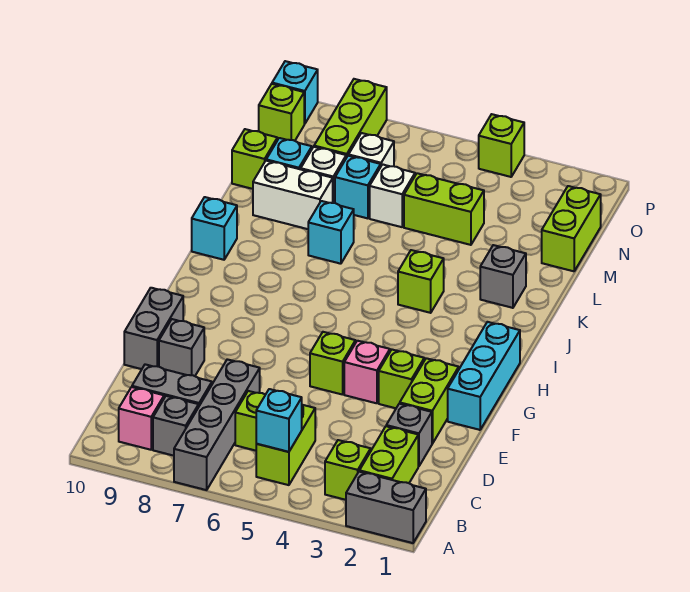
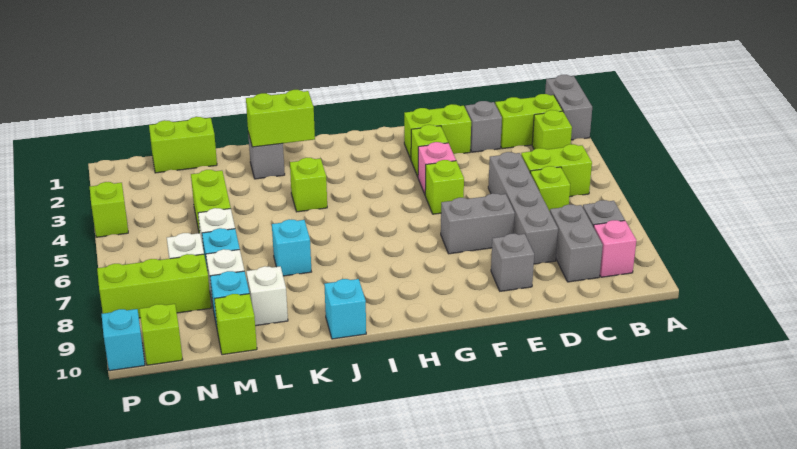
grey 1x4 brick [174,359,260,490] -> grey 1x4 brick turned to [488,152,558,264]
cyan 1x1 brick [256,389,302,452] -> none
grey 1x2 brick [124,288,183,369] -> grey 1x2 brick moved to [441,193,515,254]
cyan 1x3 brick [448,322,520,430] -> none
none -> lime 1x2 brick [246,90,315,147]
white 1x2 brick [253,161,333,229] -> white 1x1 brick [246,266,288,326]

